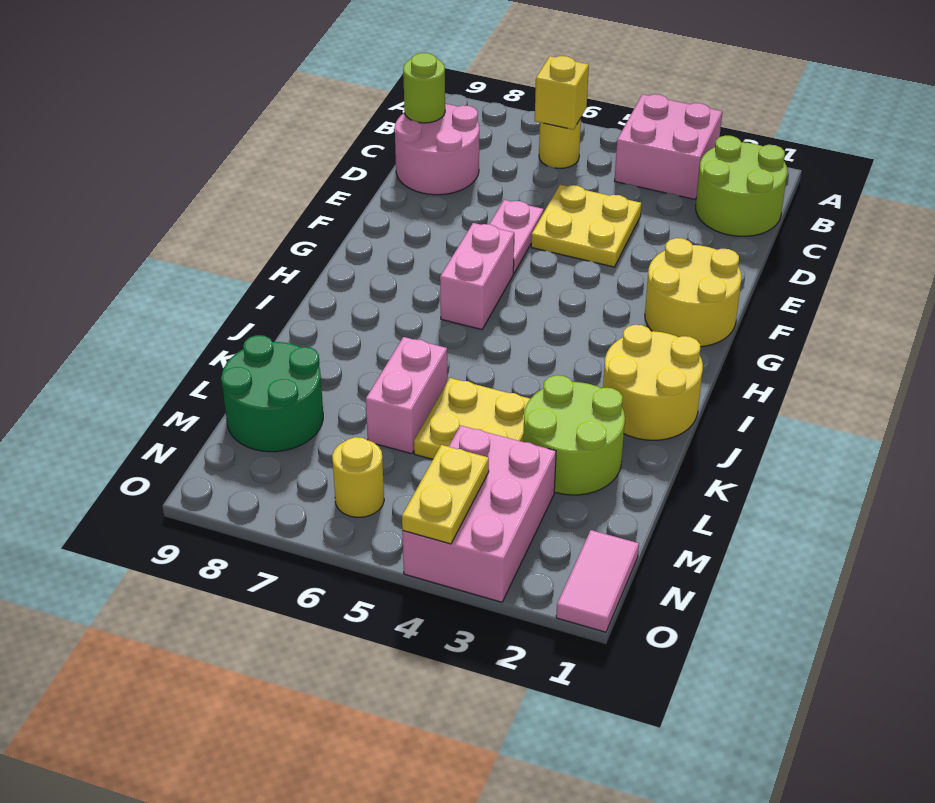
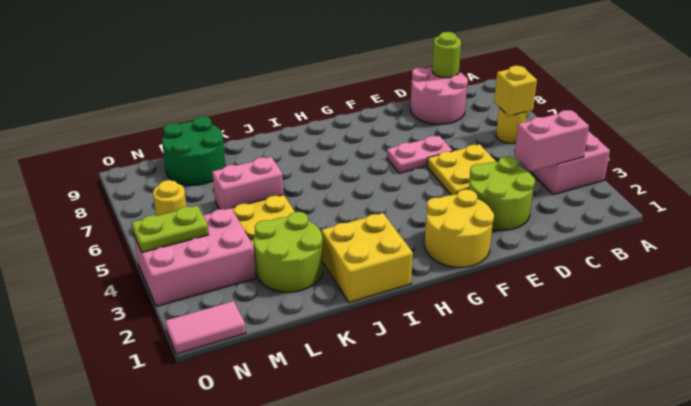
lime 2x2 round brick [696,135,787,236] -> lime 2x2 round brick moved to [469,157,535,230]
pink 1x2 brick [440,223,514,330] -> pink 1x2 brick moved to [514,110,589,172]
yellow 2x2 round brick [603,325,703,440] -> yellow 2x2 brick [322,213,413,302]
yellow 1x2 plate [402,445,489,544] -> lime 1x2 plate [132,206,209,252]

